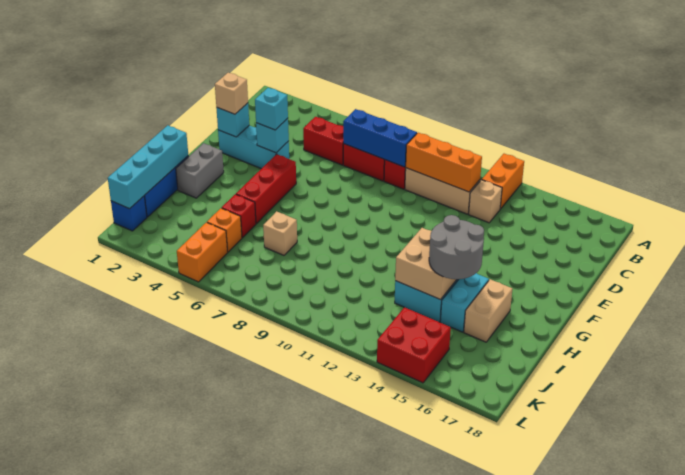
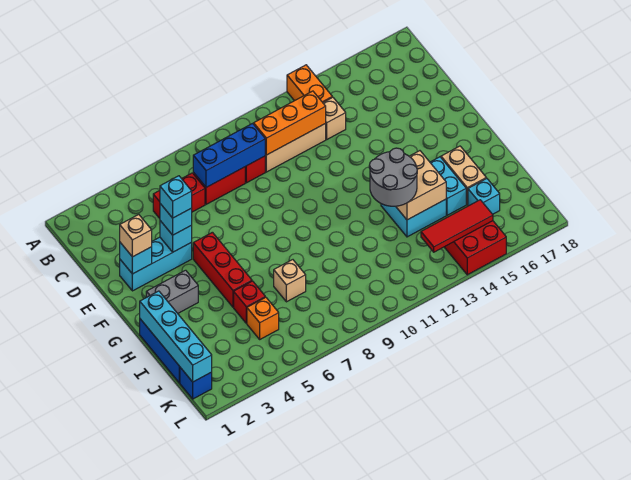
none -> cyan 1x1 brick [160,176,192,218]
grey 1x2 brick [176,143,224,198] -> grey 1x2 brick turned to [146,270,198,313]
grey 2x2 round brick [429,215,484,279] -> grey 2x2 round brick moved to [369,148,417,206]
none -> cyan 1x1 brick [468,178,500,214]
orange 1x2 brick [177,222,228,282] -> none
none -> red 1x3 tile [421,200,493,252]

